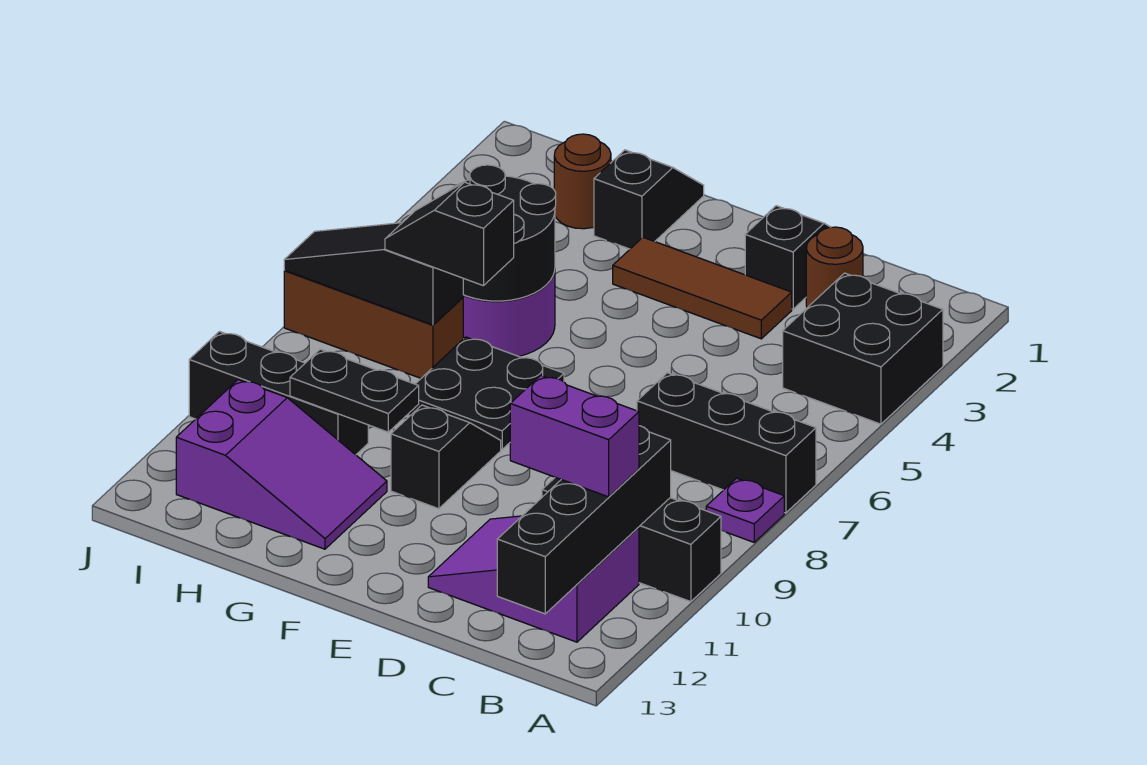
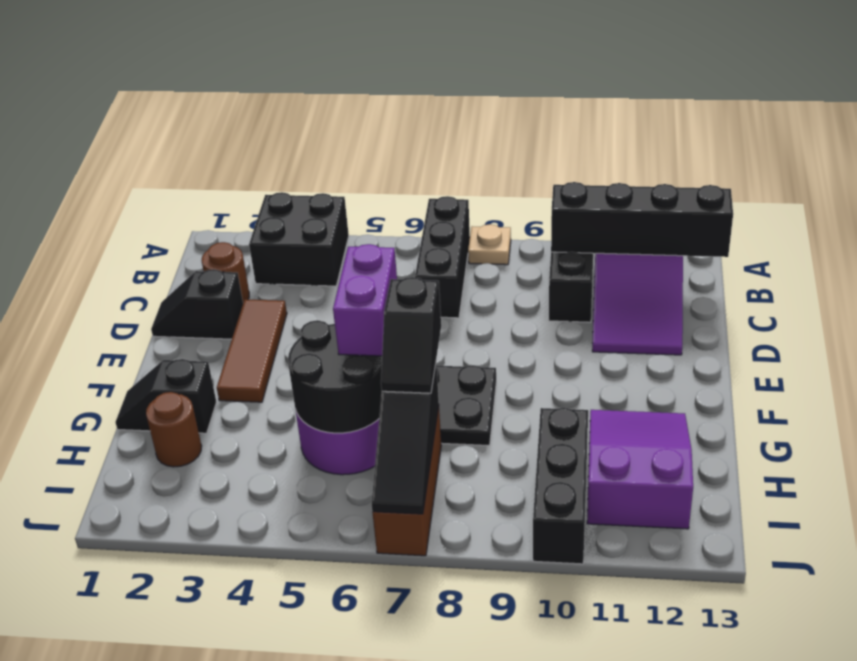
purple 1x1 plate [706,478,784,542] -> tan 1x1 plate [468,224,511,265]
purple 1x2 brick [510,375,639,497] -> purple 1x2 brick moved to [333,244,397,356]
black 1x2 slope [391,405,501,509] -> none
black 1x2 plate [290,349,419,432] -> none

